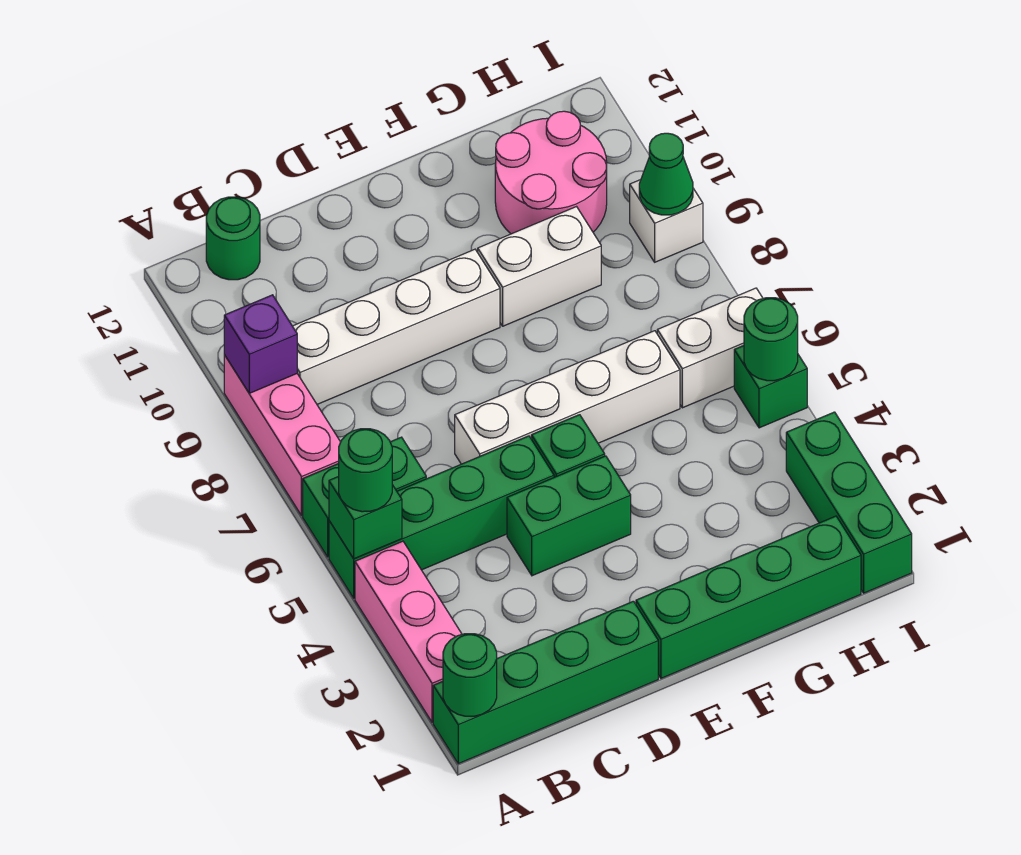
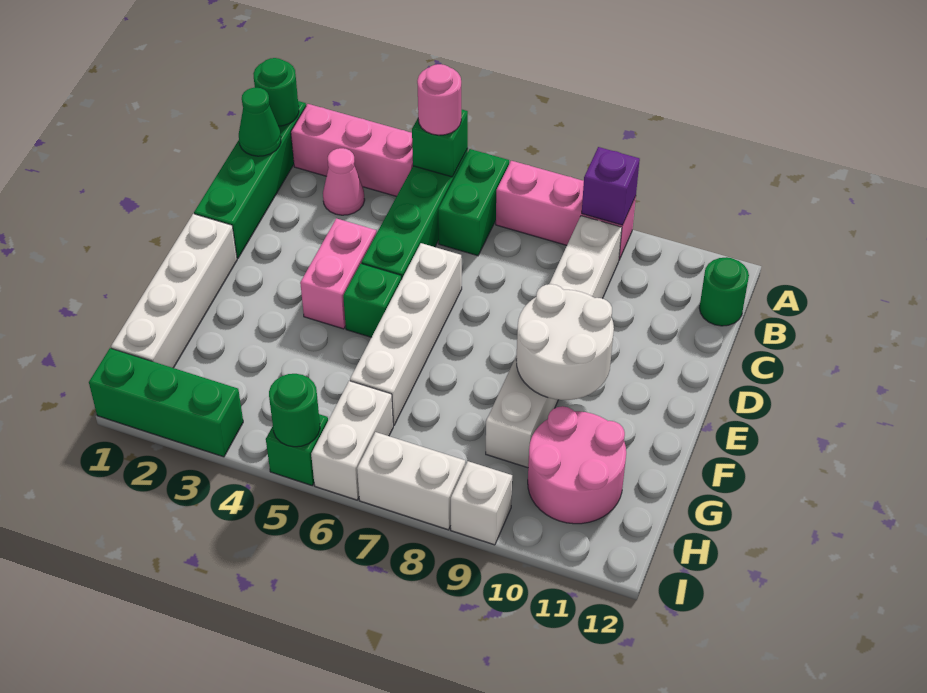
green 1x1 round brick [339,429,392,512] -> pink 1x1 round brick [417,64,461,135]
none -> pink 1x1 cone [323,148,365,215]
green 1x2 brick [507,456,631,576] -> pink 1x2 brick [300,218,376,329]
green 1x4 brick [636,516,861,678] -> white 1x4 brick [111,214,237,368]
none -> white 2x2 round brick [516,284,614,400]
none -> white 1x2 brick [357,432,465,530]
green 1x1 cone [639,133,693,215] -> green 1x1 cone moved to [239,88,281,156]

